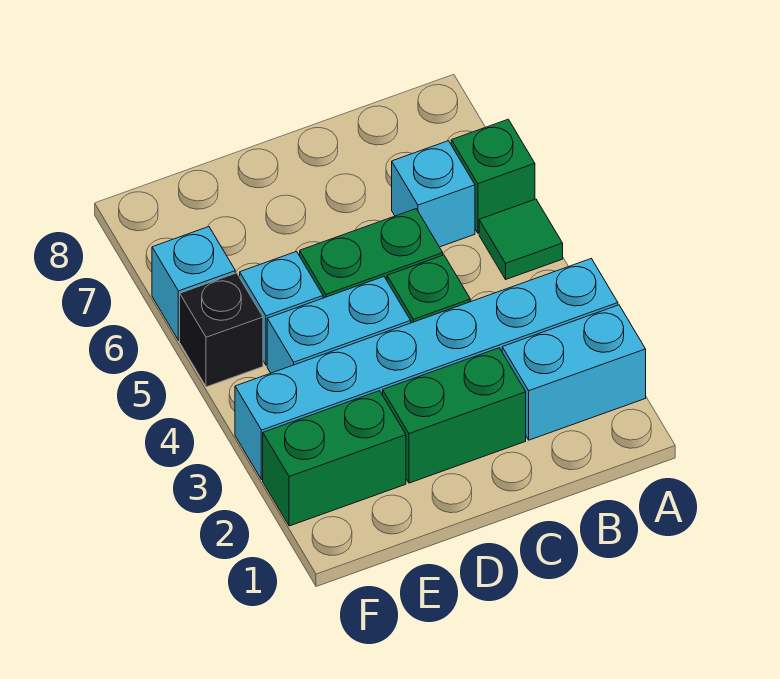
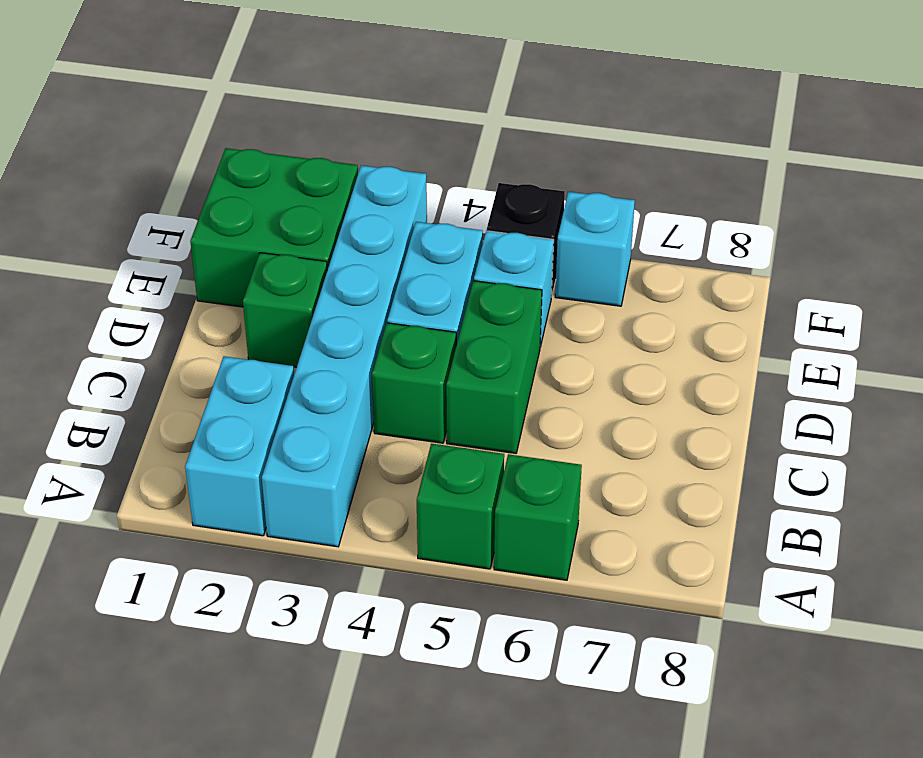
green 1x1 tile [479,199,563,279] -> green 1x1 brick [417,444,504,569]
cyan 1x1 brick [392,141,475,247] -> none
green 1x2 brick [383,348,526,483] -> green 1x1 brick [243,253,327,367]
green 1x2 brick [263,391,406,526] -> green 2x2 brick [190,148,358,307]

